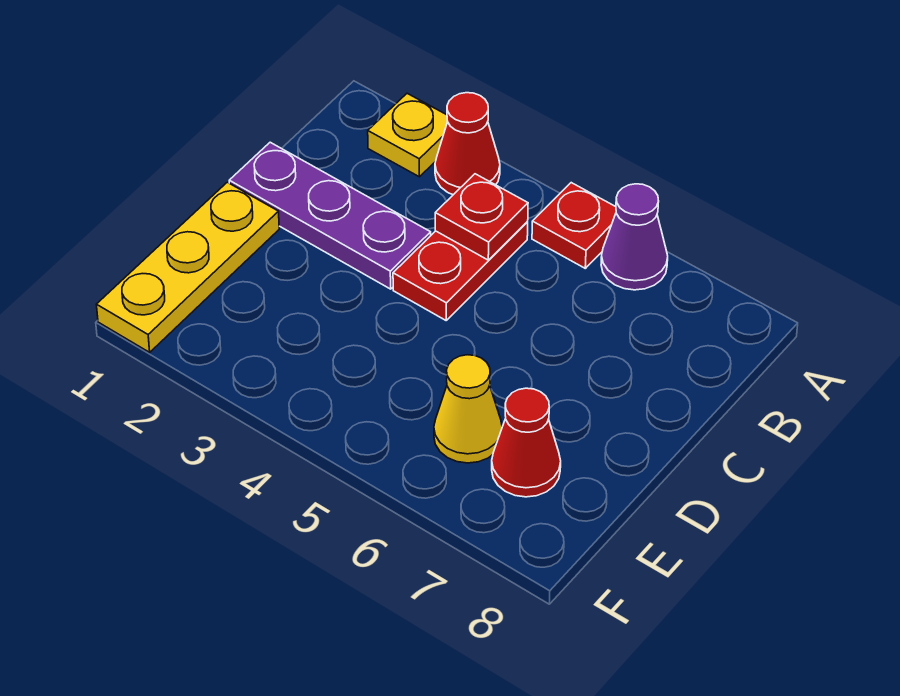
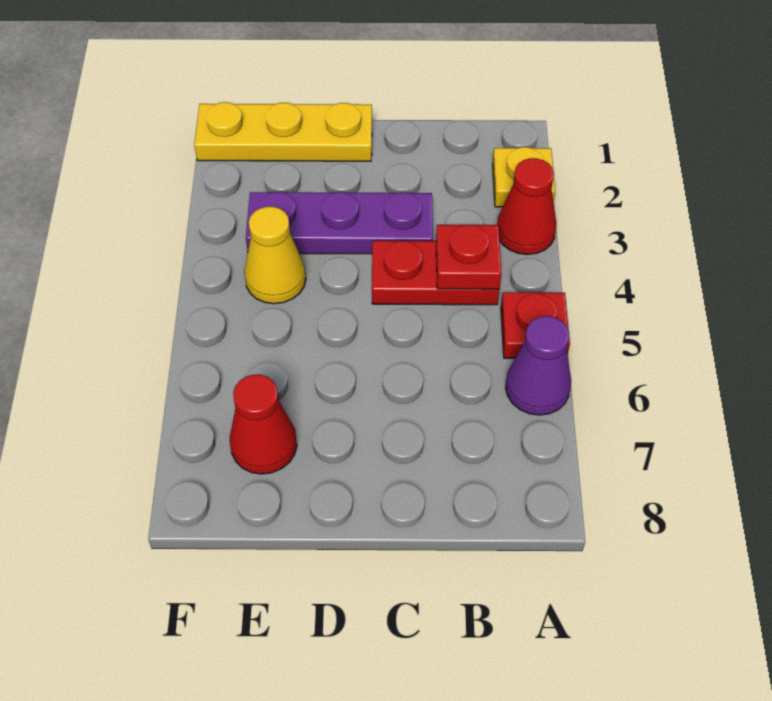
purple 1x3 plate [229,142,431,289] -> purple 1x3 plate turned to [246,192,433,254]
yellow 1x1 cone [434,355,502,463] -> yellow 1x1 cone moved to [245,207,306,304]

